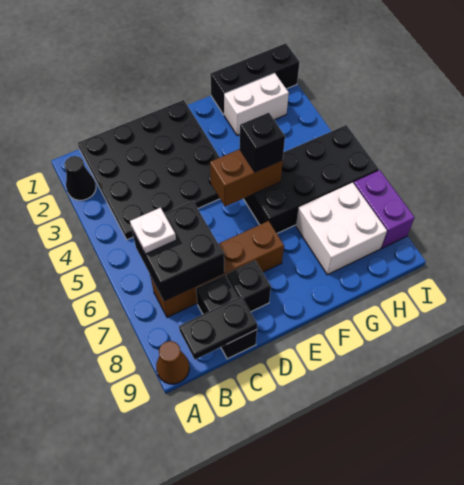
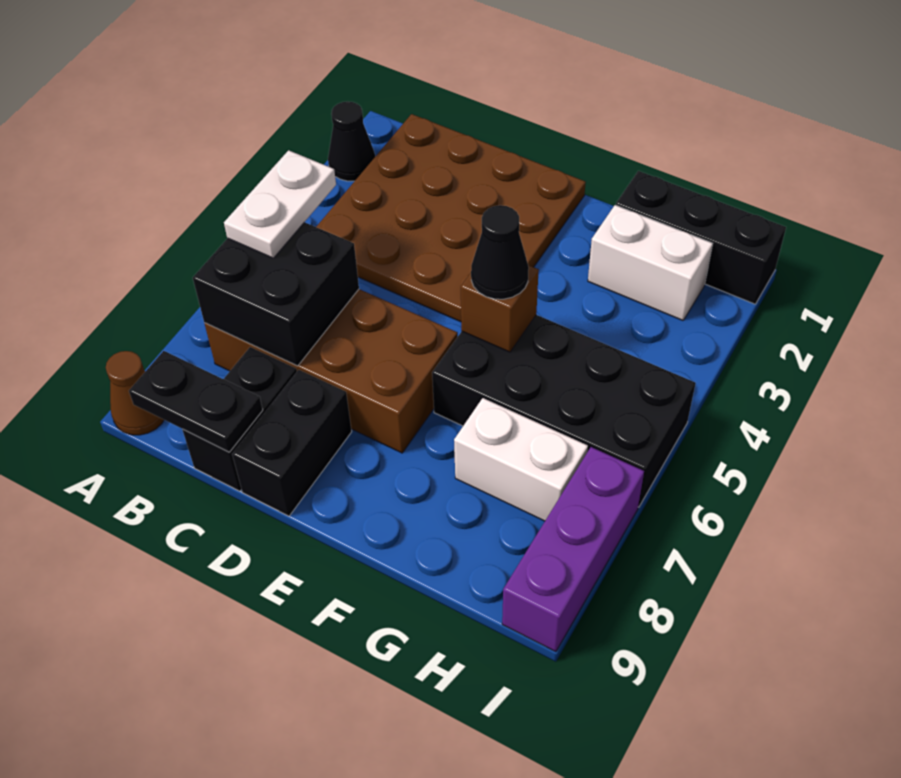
black 4x4 plate [78,100,220,240] -> brown 4x4 plate [316,114,586,322]
white 1x1 plate [130,208,176,254] -> white 1x2 plate [224,150,336,258]
brown 1x4 brick [150,221,284,317] -> brown 2x4 brick [204,289,458,453]
black 1x1 brick [227,261,271,312] -> black 1x2 brick [232,370,352,516]
brown 1x2 brick [210,149,283,207] -> brown 1x1 brick [461,265,539,352]
black 1x1 brick [240,113,285,172] -> black 1x1 cone [471,205,529,299]
white 2x2 brick [296,183,387,275] -> white 1x2 brick [454,398,588,521]
purple 1x2 brick [354,170,415,248] -> purple 1x3 brick [502,447,644,652]

